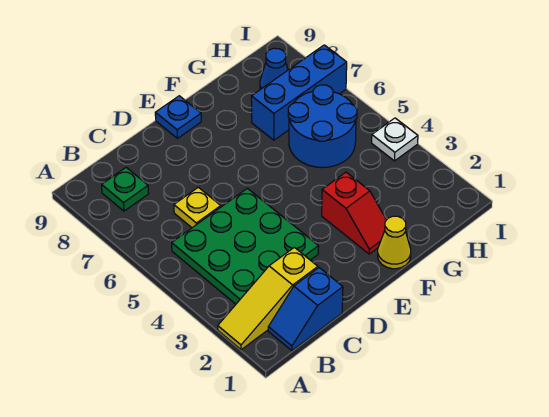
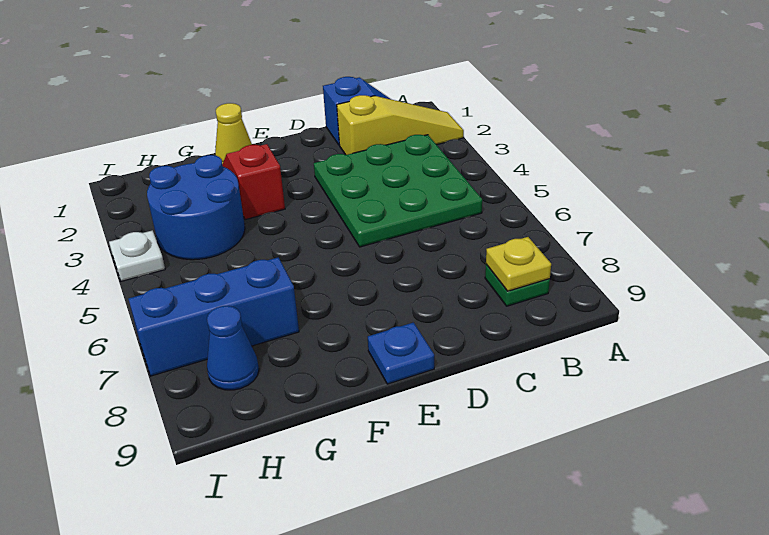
yellow 1x1 plate [174,187,221,228] -> yellow 1x1 plate moved to [486,237,551,291]
blue 2x2 round brick [288,85,357,168] -> blue 2x2 round brick moved to [147,155,245,260]

